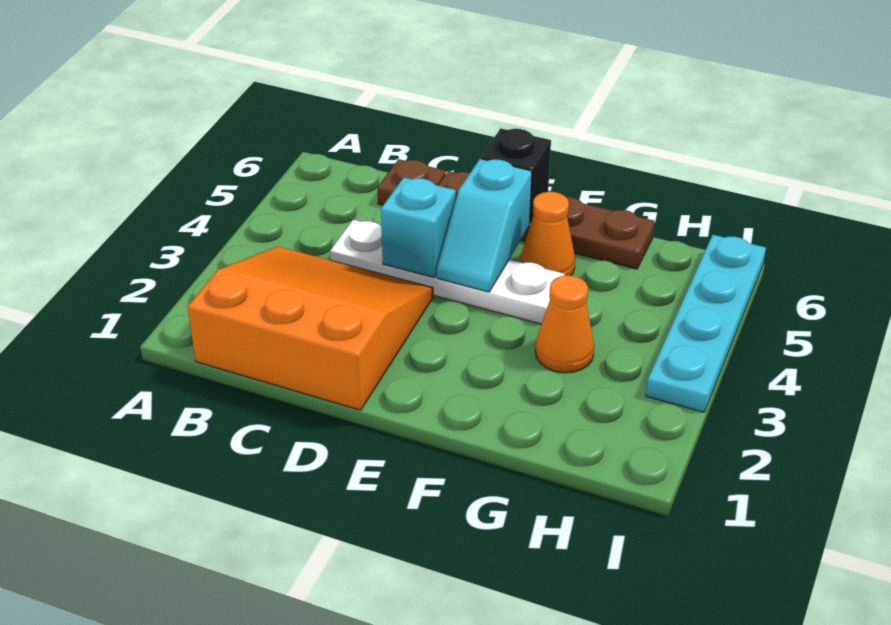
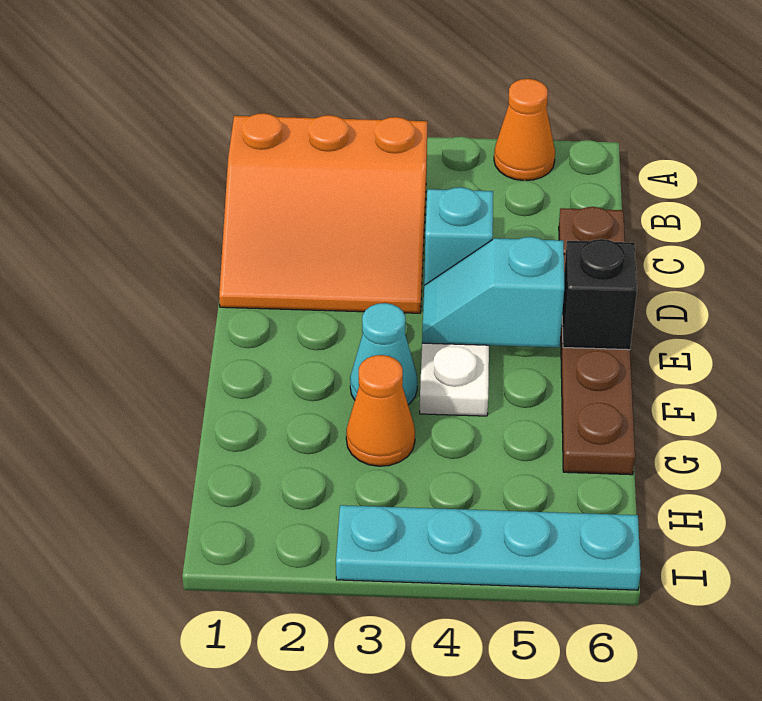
orange 3x3 slope [188,246,433,410] -> orange 3x3 slope turned to [219,113,428,313]
none -> cyan 1x1 cone [350,303,417,405]
orange 1x1 cone [520,192,575,276] -> orange 1x1 cone moved to [494,79,555,181]

